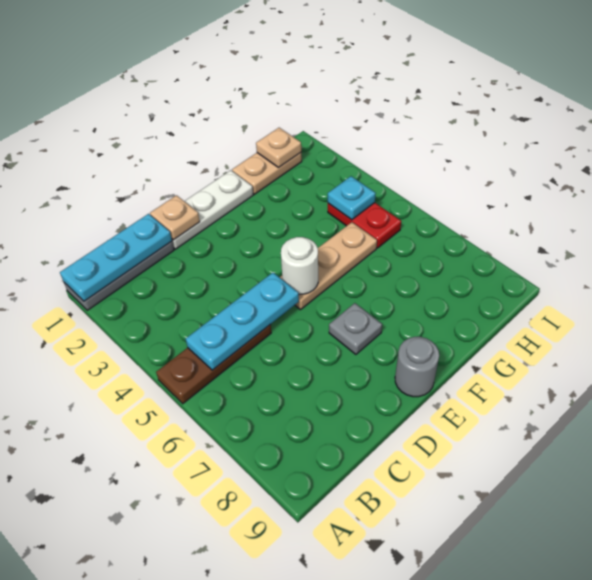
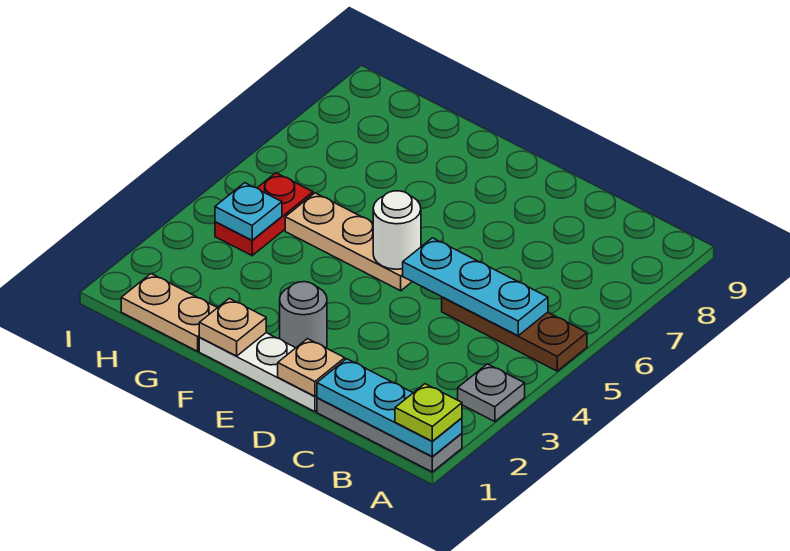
none -> lime 1x1 plate [395,384,462,441]
grey 1x1 plate [329,303,382,354] -> grey 1x1 plate moved to [458,364,525,422]
grey 1x1 round brick [395,337,439,397] -> grey 1x1 round brick moved to [280,282,327,348]
tan 1x1 plate [256,128,301,168] -> tan 1x1 plate moved to [199,298,266,356]

